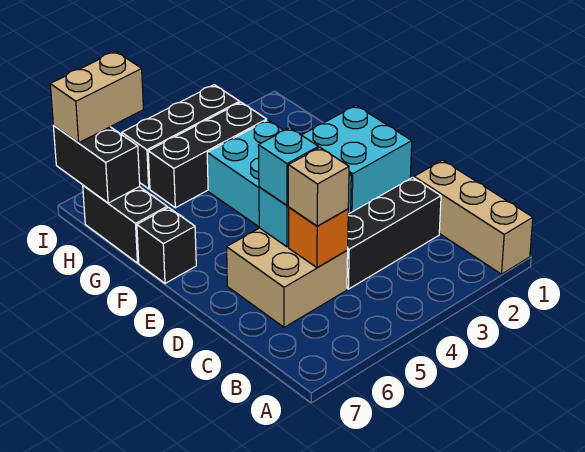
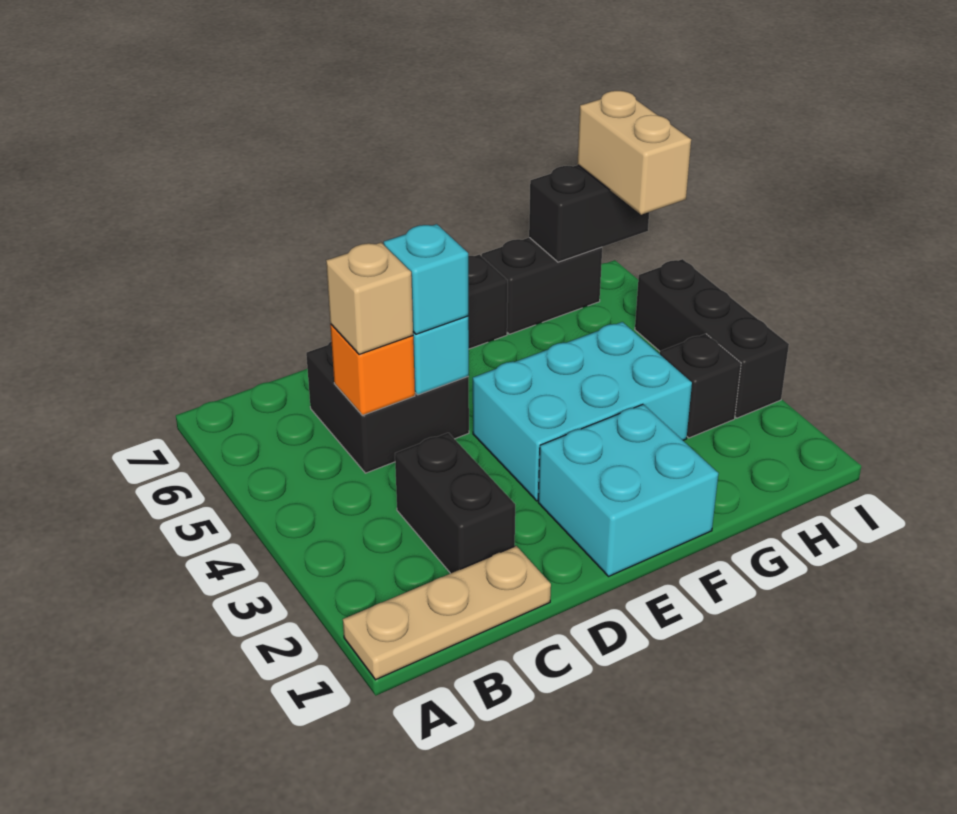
tan 1x3 brick [414,160,533,274] -> tan 1x3 plate [343,546,551,680]
black 1x3 brick [347,177,441,289] -> black 1x2 brick [395,433,515,573]
tan 2x2 brick [227,228,348,327] -> black 2x2 brick [306,341,469,473]
black 1x3 brick [148,102,267,208] -> black 1x1 brick [659,334,741,438]

